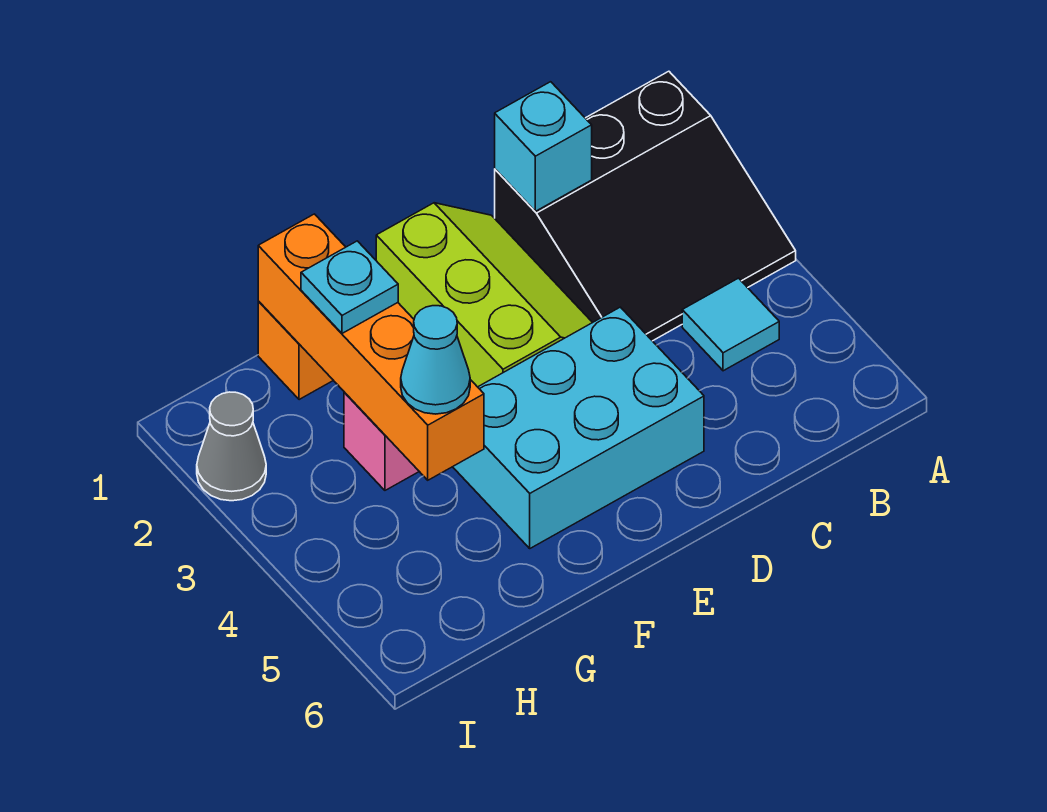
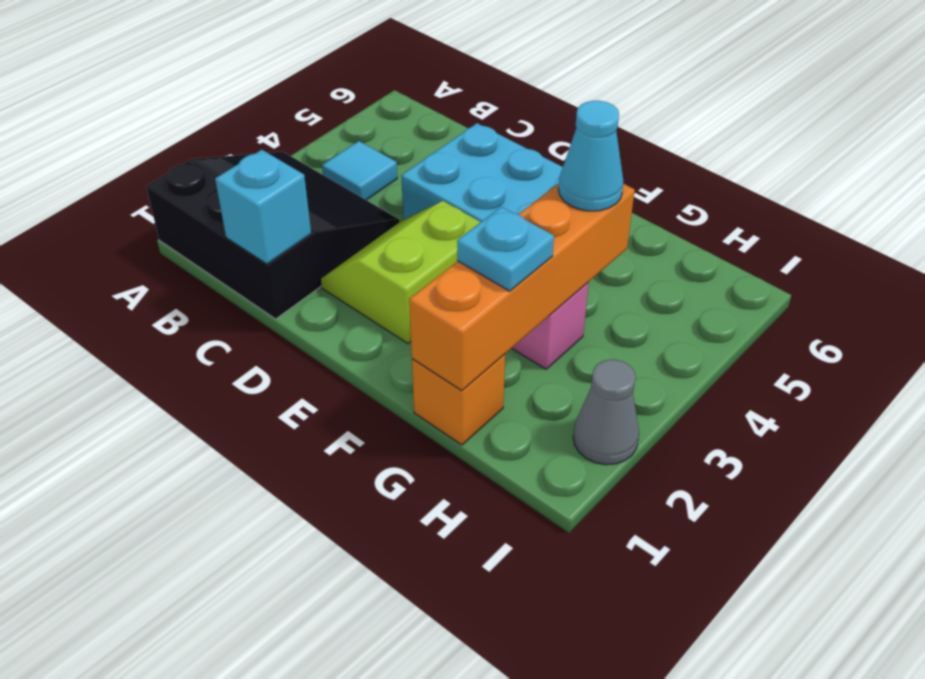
lime 2x3 slope [376,203,593,387] -> lime 2x2 slope [321,201,480,344]

